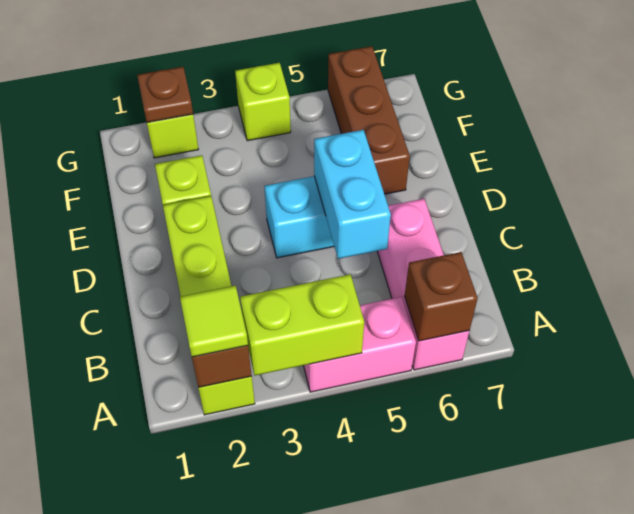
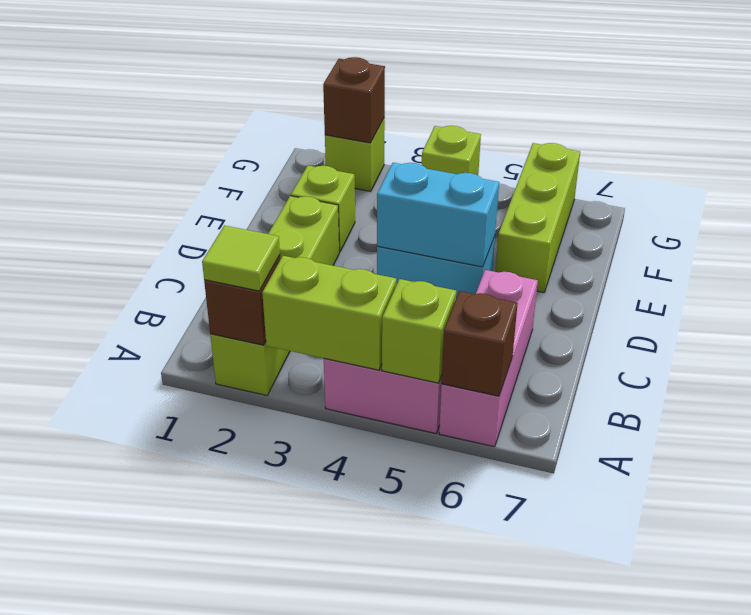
none -> lime 1x1 brick [382,279,456,383]
cyan 1x2 brick [314,130,391,259] -> cyan 1x2 brick turned to [377,163,499,267]
brown 1x3 brick [328,46,410,194] -> lime 1x3 brick [495,143,580,293]
brown 1x1 plate [137,67,193,123] -> brown 1x1 brick [323,57,385,143]

